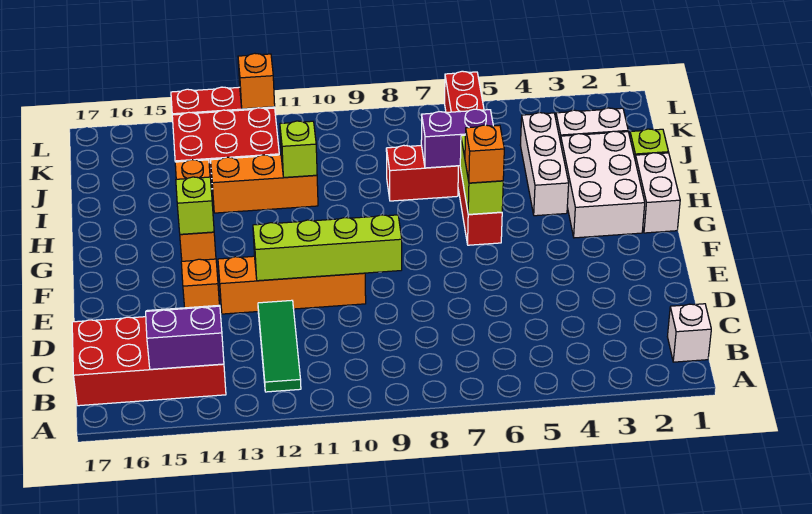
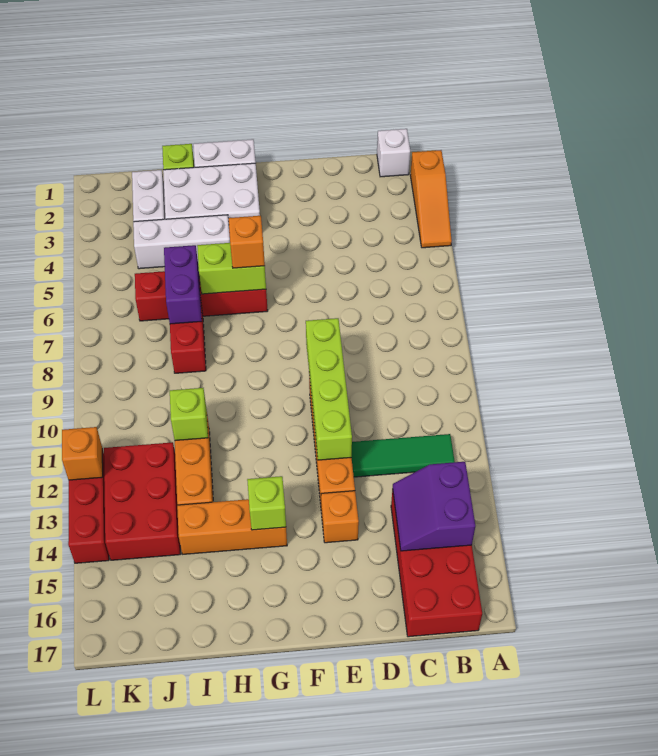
none -> orange 1x3 slope [410,150,452,248]
red 1x6 brick [445,71,502,245] -> red 1x4 brick [135,271,268,321]

